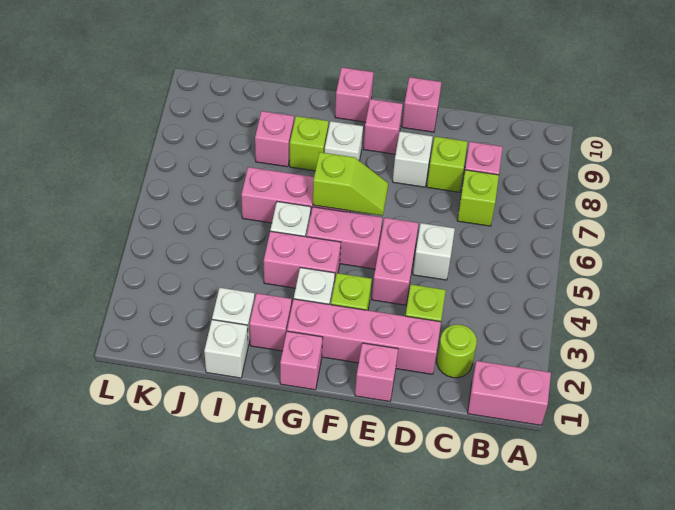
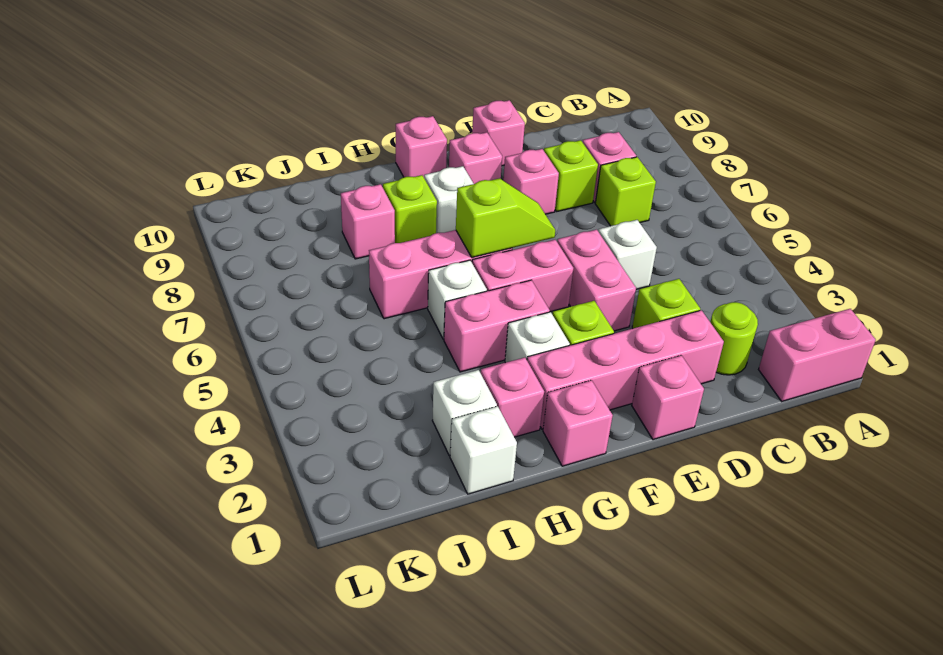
white 1x1 brick [393,131,433,187] -> pink 1x1 brick [503,149,559,214]

